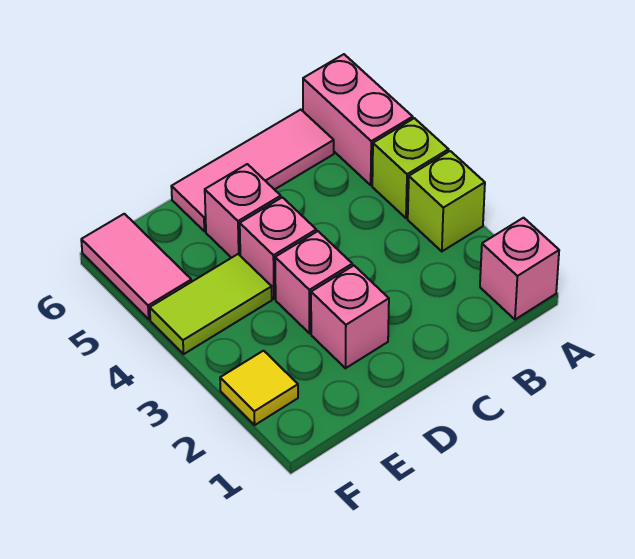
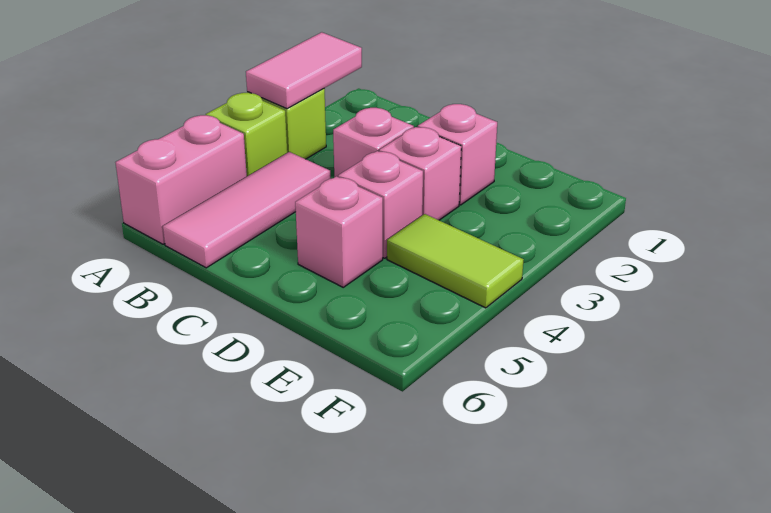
pink 1x1 brick [480,218,559,319] -> pink 1x1 brick moved to [333,108,414,177]
pink 1x3 tile [171,110,334,231] -> pink 1x3 tile turned to [163,152,330,268]
yellow 1x1 tile [220,351,298,425] -> none
pink 1x2 tile [81,214,192,319] -> pink 1x2 tile moved to [246,32,362,109]

